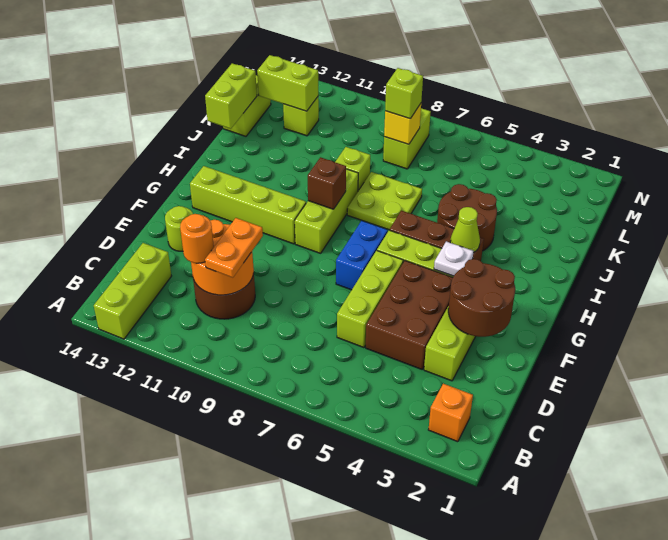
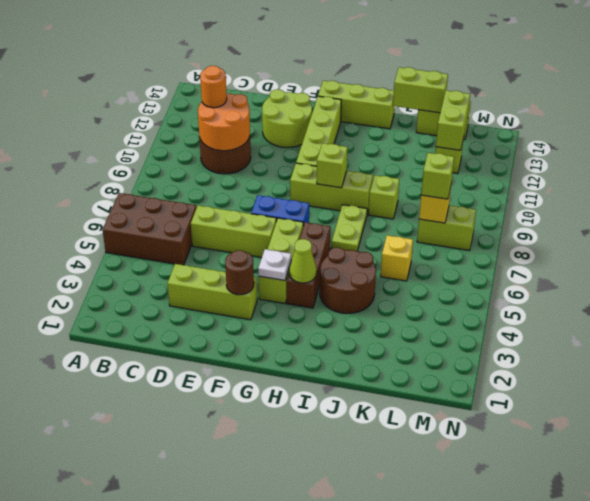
lime 1x3 brick [94,243,171,339] -> lime 1x3 brick moved to [318,81,395,129]
orange 1x1 brick [428,384,473,442] -> none
orange 1x2 plate [205,218,263,278] -> none
brown 2x3 brick [366,261,453,370] -> brown 2x3 brick moved to [103,193,197,265]
brown 2x2 round brick [448,259,515,337] -> brown 1x1 round brick [225,250,254,295]
lime 1x1 round brick [165,206,193,251] -> lime 2x2 round brick [262,89,312,148]
brown 1x1 brick [308,157,346,209] -> lime 1x1 brick [317,143,348,188]
lime 2x2 plate [347,172,422,230] -> lime 1x2 plate [332,205,367,251]
none -> yellow 1x1 brick [381,235,413,281]

